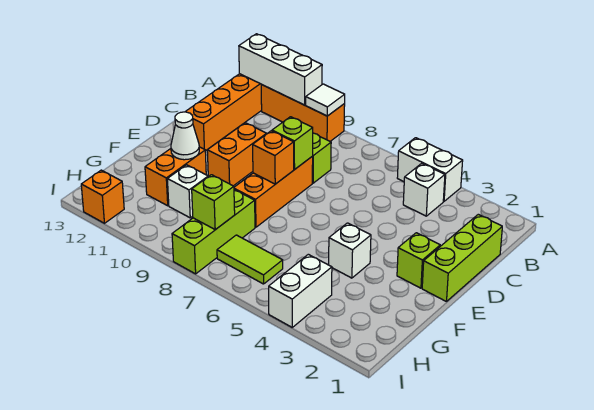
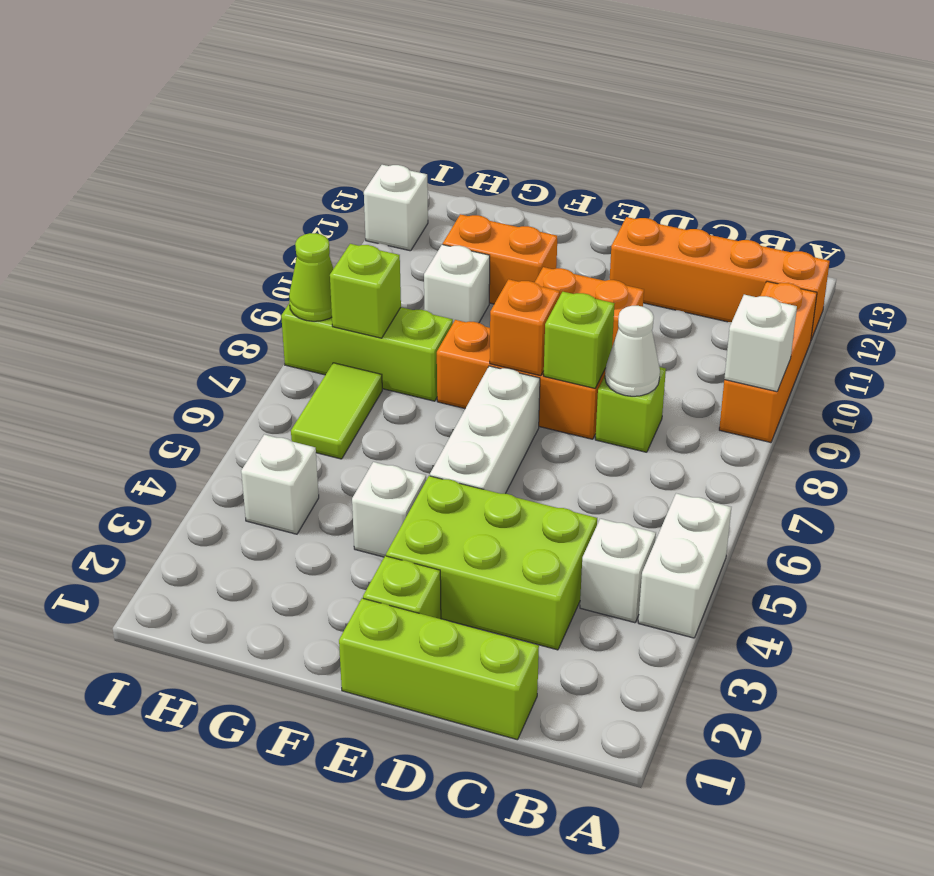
white 1x1 tile [306,84,345,116] -> white 1x1 brick [724,295,797,392]
white 1x3 brick [239,34,322,105] -> white 1x3 brick moved to [430,366,540,494]
none -> lime 2x3 brick [386,476,597,650]
white 1x1 cone [171,112,199,160] -> white 1x1 cone moved to [605,306,660,396]
white 1x2 brick [269,254,332,327] -> white 1x1 brick [241,435,319,534]
none -> lime 1x1 cone [289,233,333,321]
orange 1x1 brick [81,170,124,223] -> white 1x1 brick [364,165,428,251]

